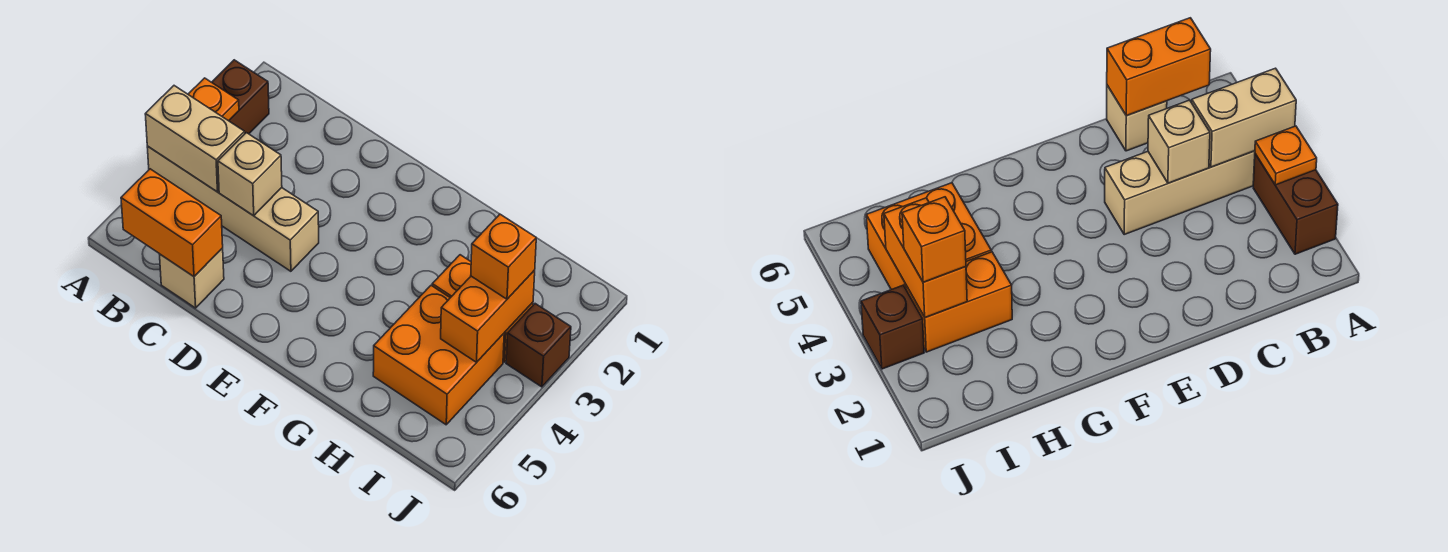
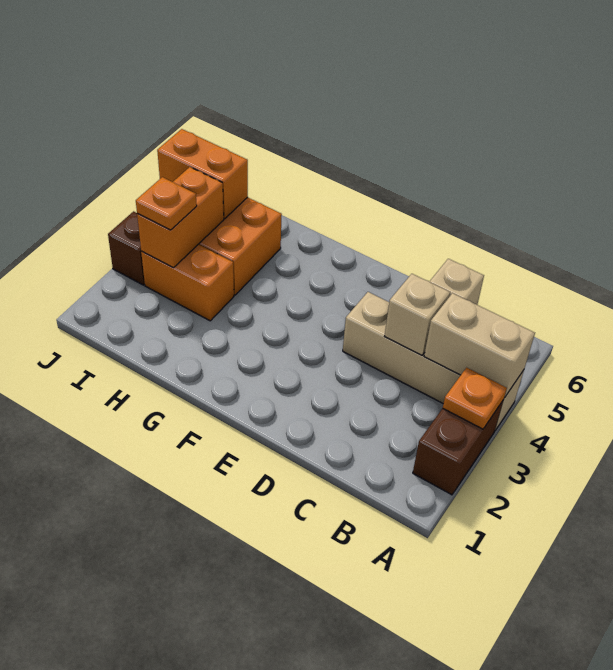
orange 1x2 brick [121,169,223,277] -> orange 1x2 brick moved to [157,129,248,219]
orange 1x1 brick [471,214,536,299] -> orange 1x1 plate [136,177,197,230]

